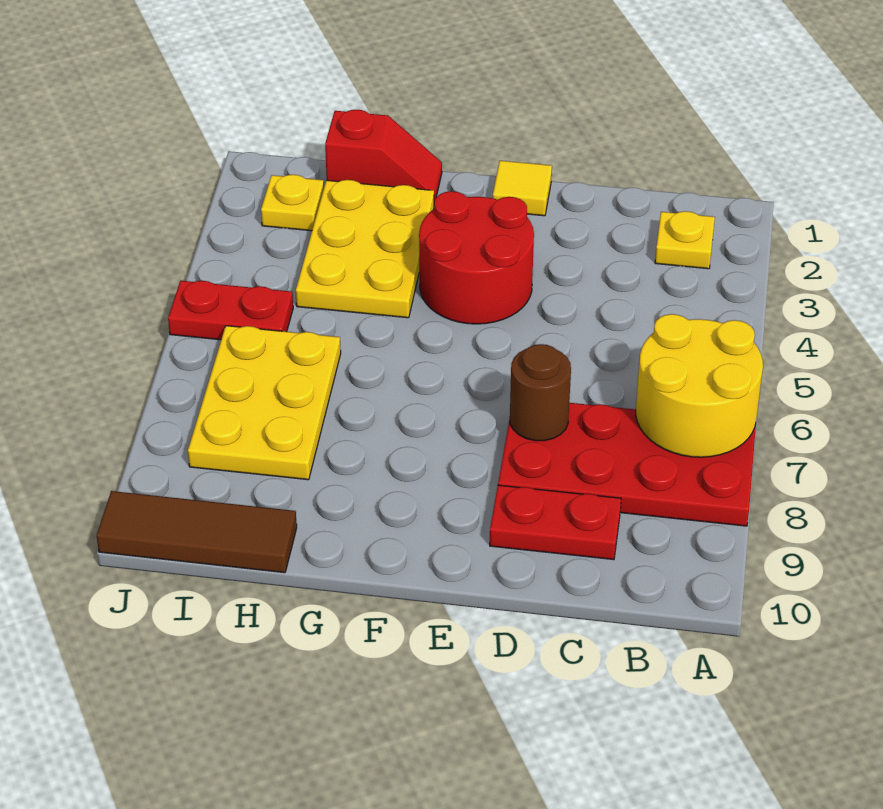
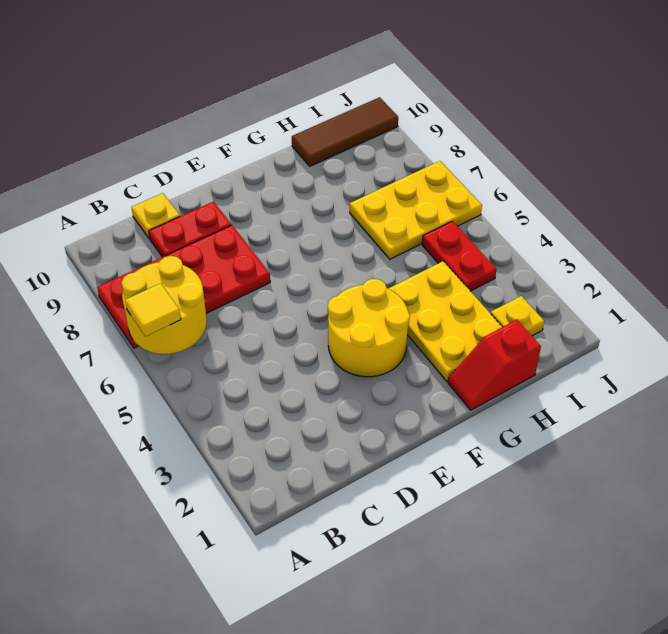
yellow 1x1 plate [655,211,715,269] -> yellow 1x1 plate moved to [132,193,180,239]
brown 1x1 round brick [510,344,571,441] -> none
yellow 1x1 tile [493,161,552,216] -> yellow 1x1 tile moved to [125,283,181,336]
red 2x2 round brick [419,191,534,324] -> yellow 2x2 round brick [328,279,410,377]
yellow 2x3 plate [188,326,341,480] -> yellow 2x3 plate turned to [350,161,482,259]
red 1x2 plate [168,281,293,340] -> red 1x2 plate turned to [422,221,497,291]

